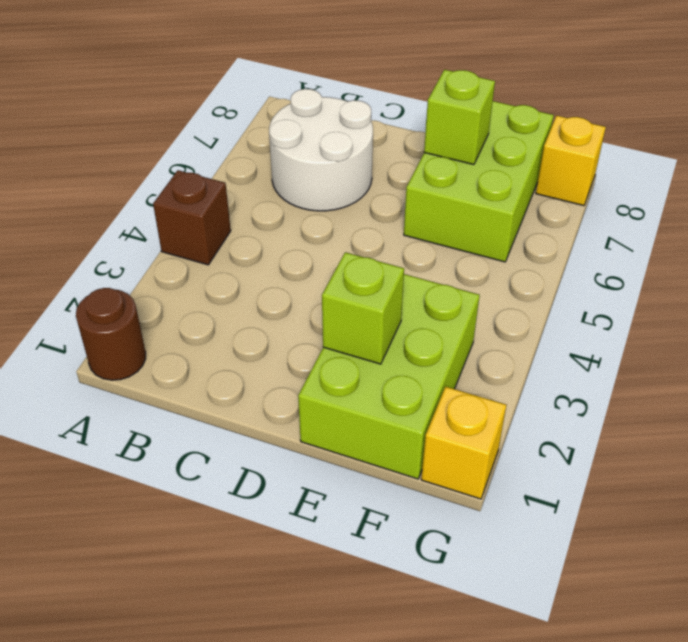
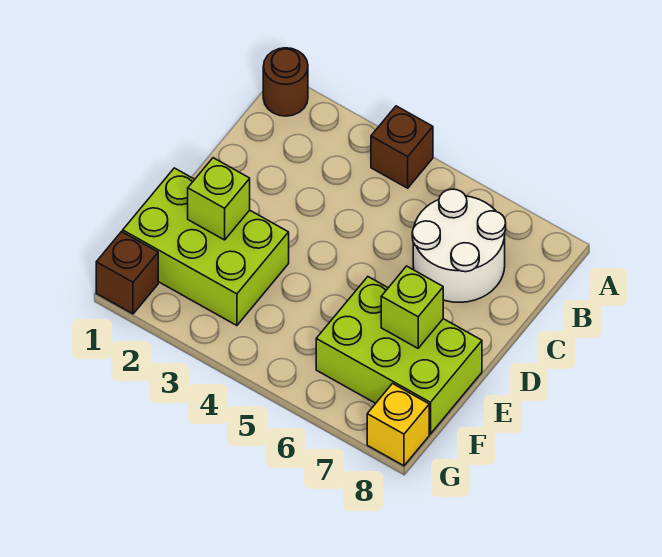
yellow 1x1 brick [421,387,506,499] -> brown 1x1 brick [96,232,158,314]

